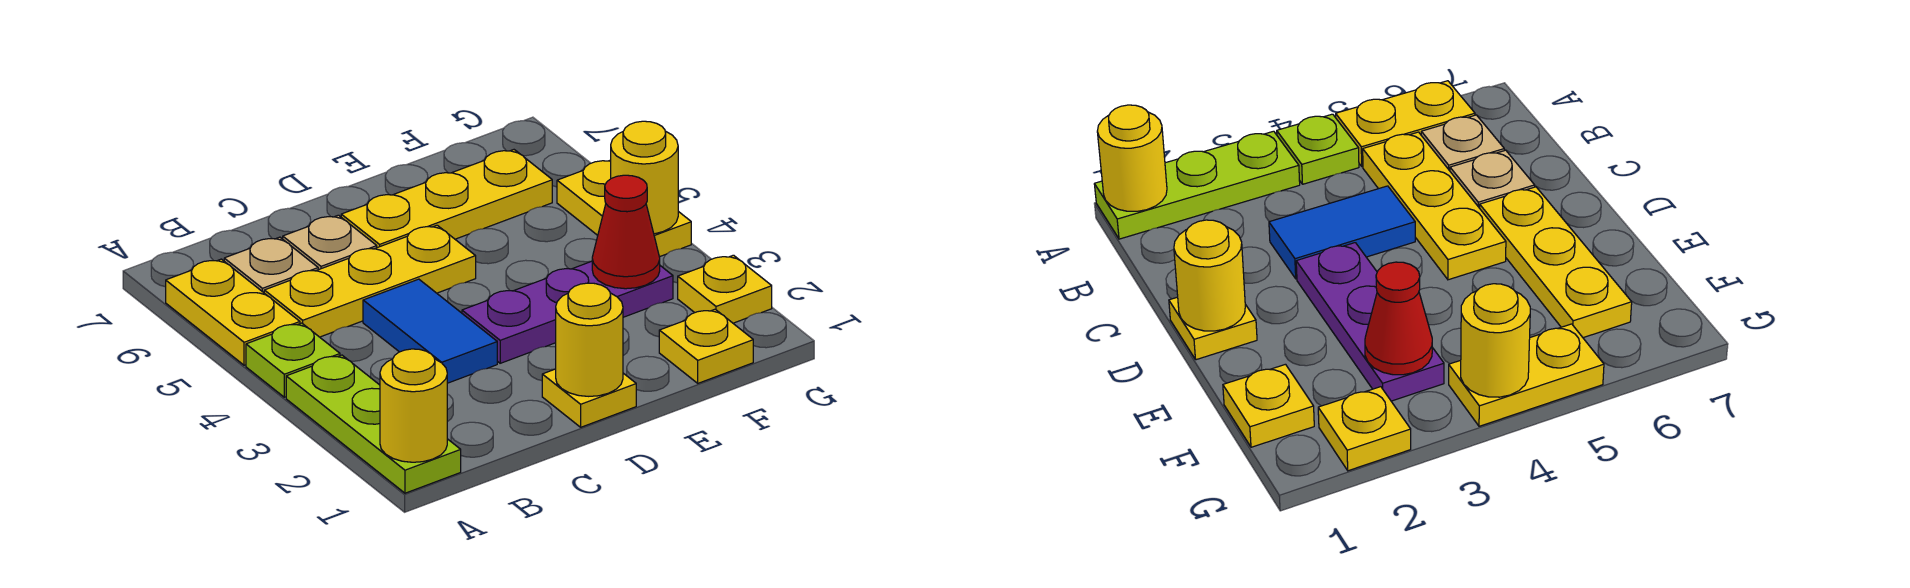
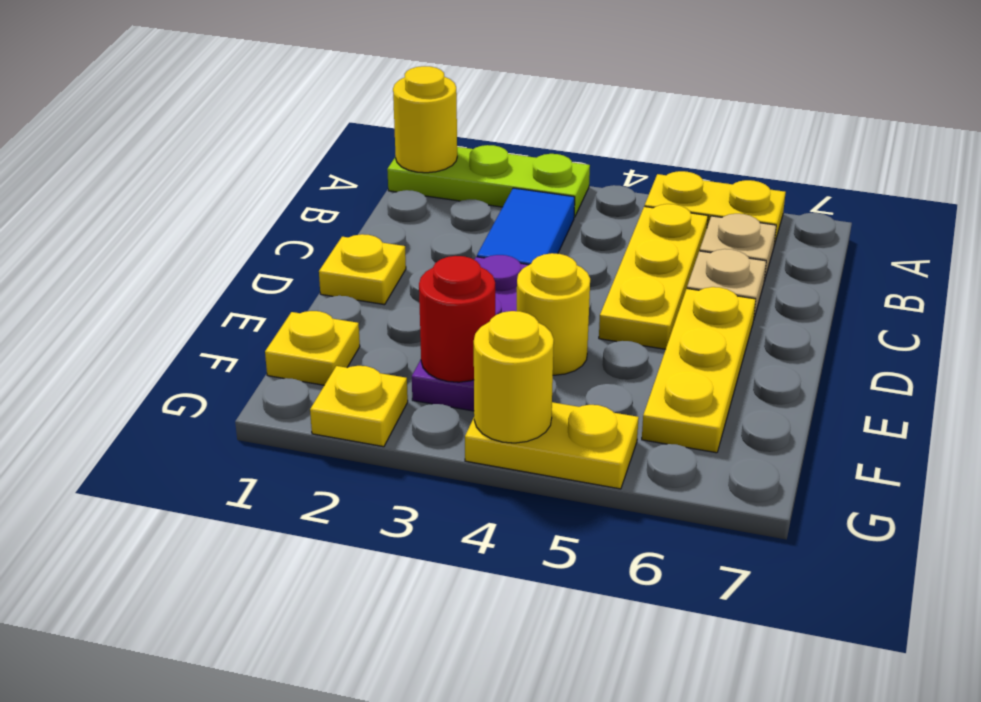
lime 1x1 plate [246,323,340,397] -> none
blue 1x2 tile [363,279,497,383] -> blue 1x2 tile turned to [477,188,575,265]
yellow 1x1 round brick [556,283,623,396] -> yellow 1x1 round brick moved to [517,253,590,375]
red 1x1 cone [592,175,660,289] -> red 1x1 round brick [419,256,495,382]

